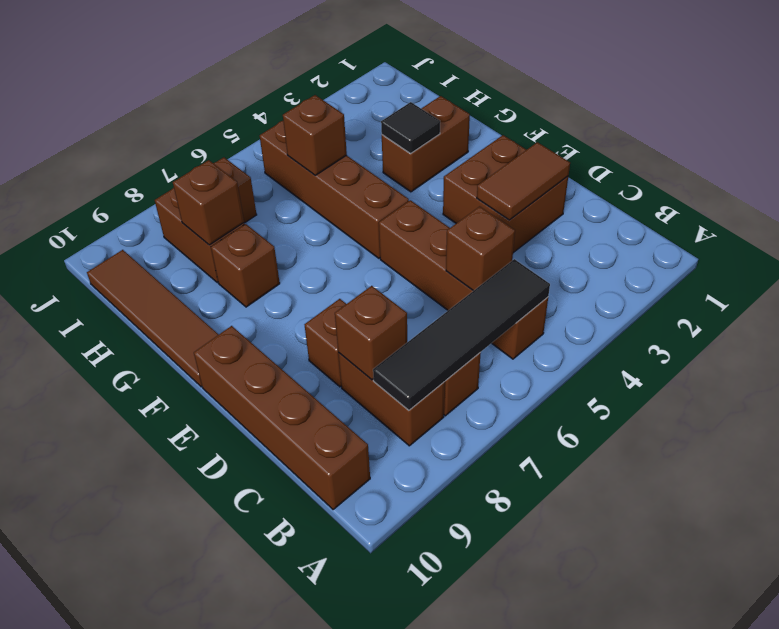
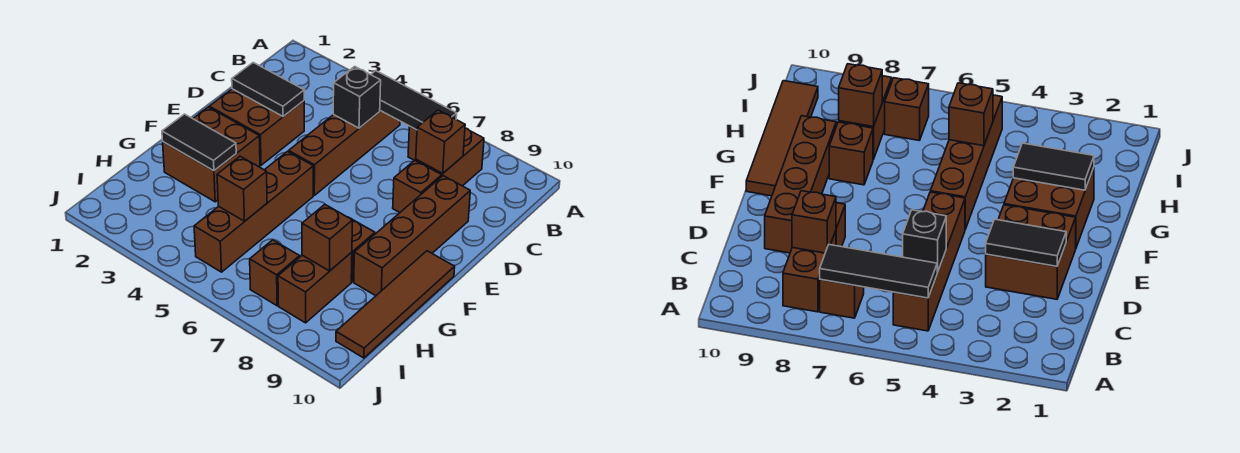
black 1x4 tile [373,259,550,410] -> black 1x3 tile [371,71,457,130]
brown 1x4 brick [194,326,370,510] -> brown 1x4 brick moved to [354,176,470,296]
brown 1x1 brick [446,206,515,291] -> black 1x1 brick [333,66,381,128]
brown 1x2 tile [477,142,570,220] -> black 1x2 tile [232,63,304,116]
brown 1x2 brick [382,96,470,192] -> brown 2x2 brick [163,107,260,202]
black 1x1 tile [381,102,440,153] -> black 1x2 tile [162,114,236,171]

